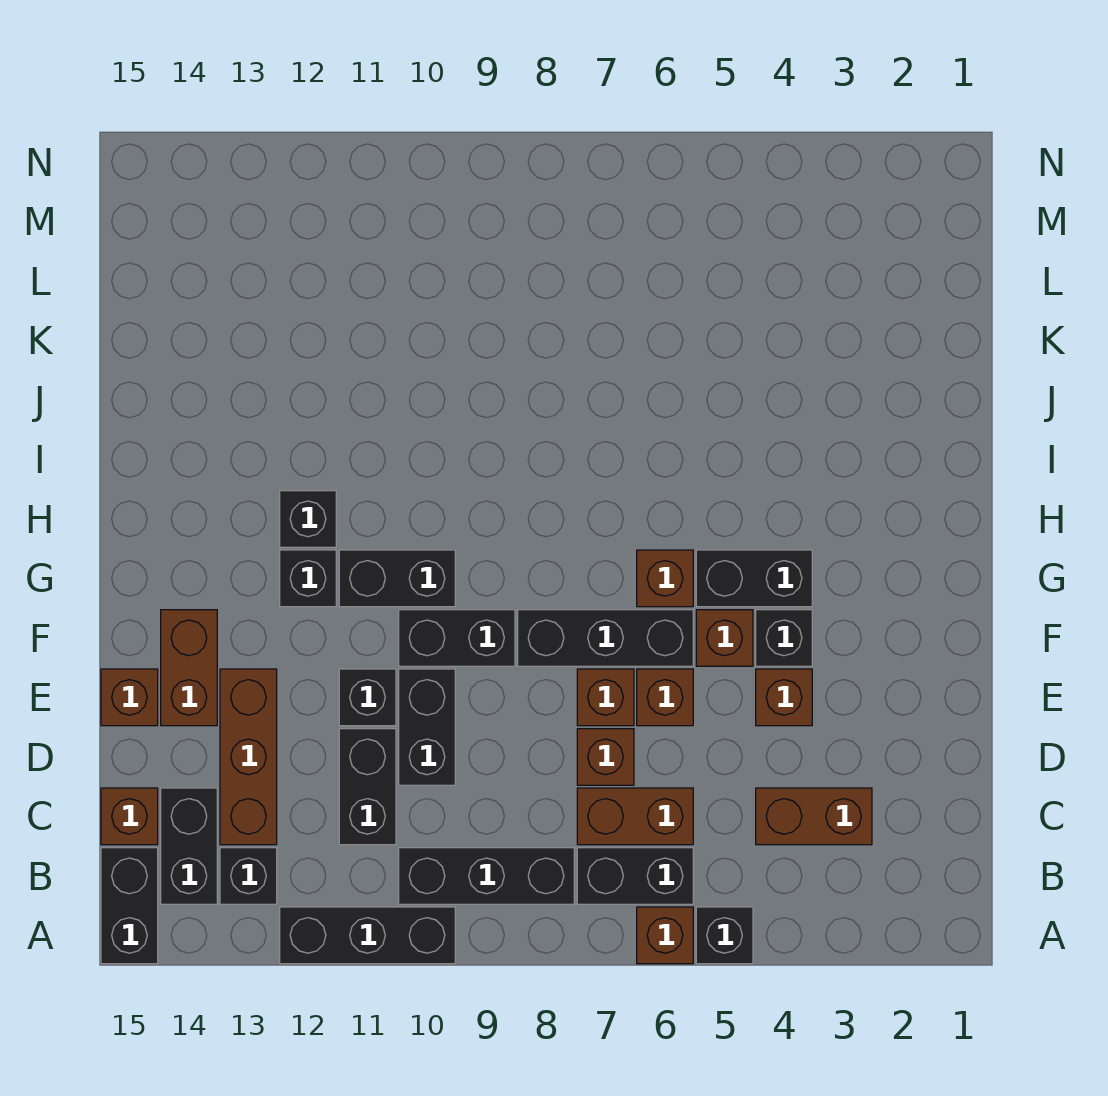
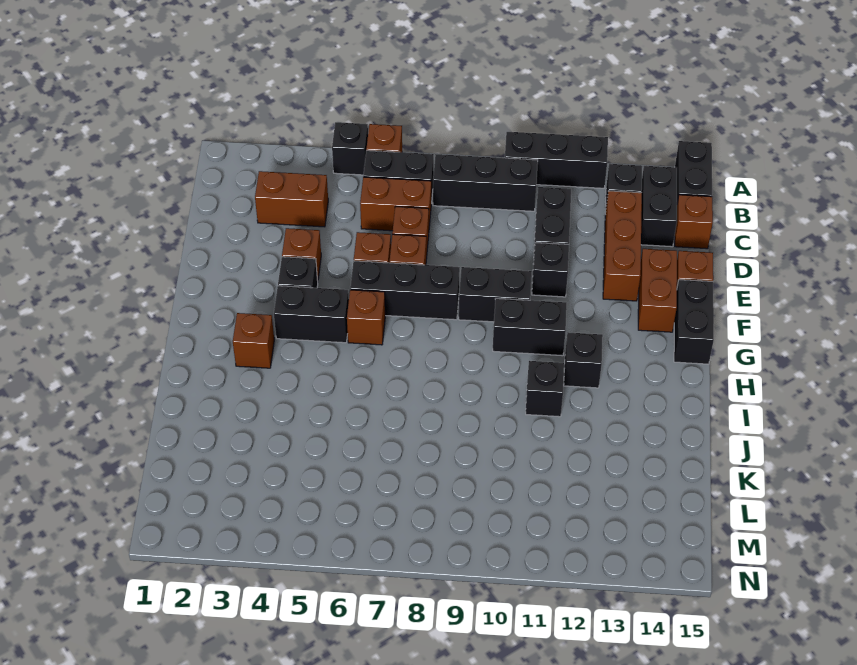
black 1x2 brick [399,669,455,785] -> black 1x2 brick moved to [674,280,714,364]
brown 1x1 brick [696,610,753,666] -> brown 1x1 brick moved to [233,313,274,368]
black 1x1 brick [280,550,336,607] -> black 1x1 brick moved to [526,361,564,417]

